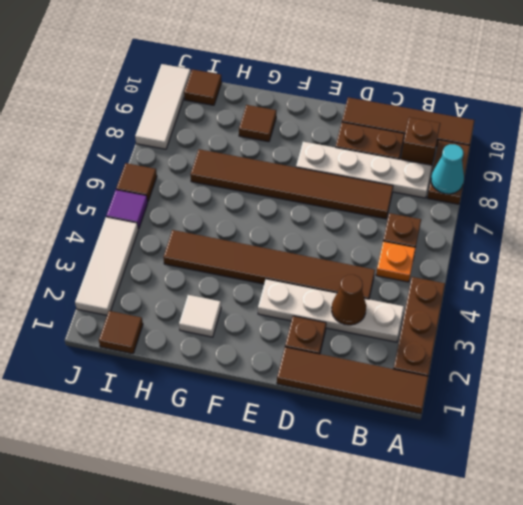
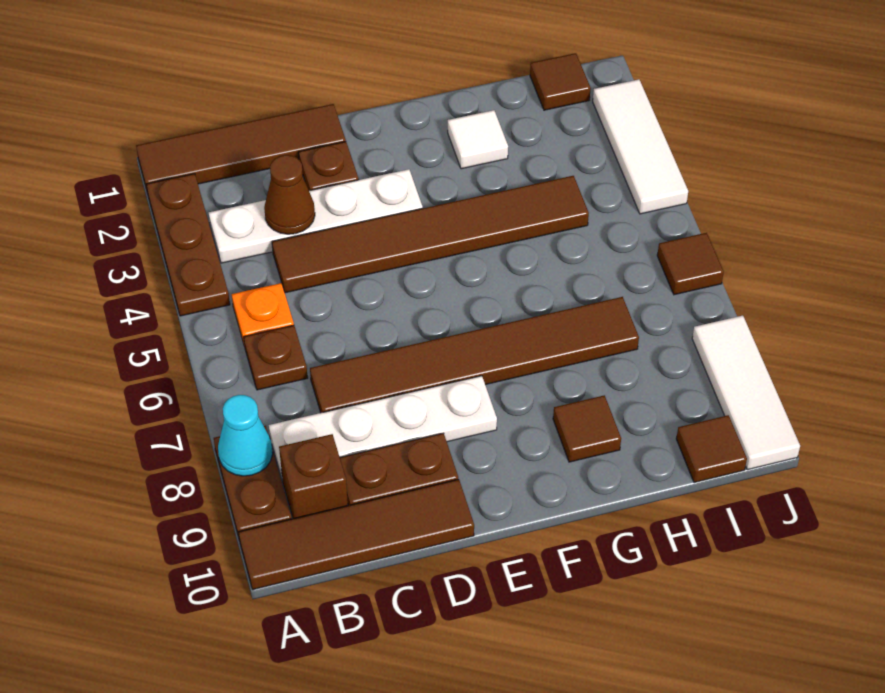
purple 1x1 tile [106,190,148,229] -> none

